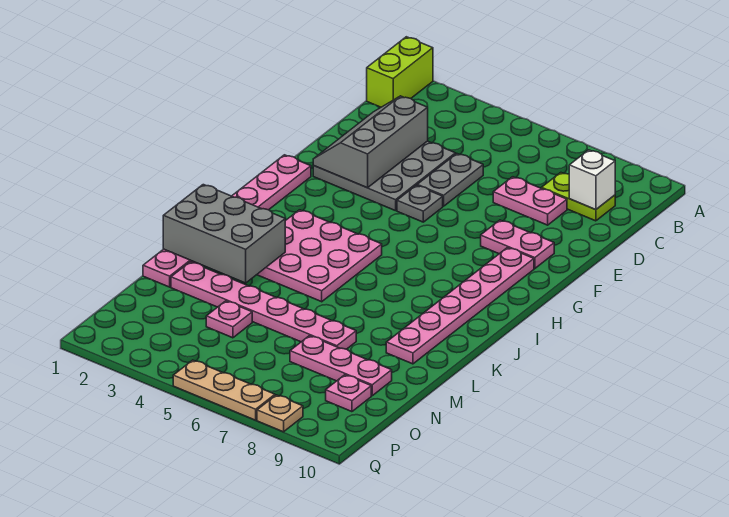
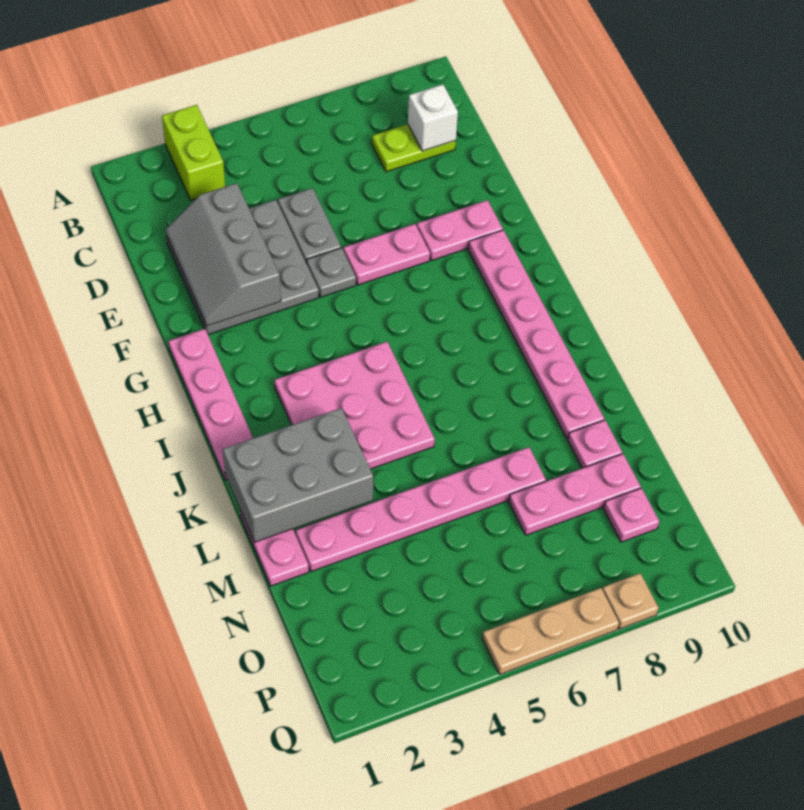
lime 1x2 brick [367,37,433,107] -> lime 1x2 brick moved to [162,105,225,200]
pink 1x2 plate [493,177,567,225] -> pink 1x2 plate moved to [344,224,430,285]
pink 1x1 plate [206,301,252,338] -> pink 1x1 plate moved to [568,420,622,468]

